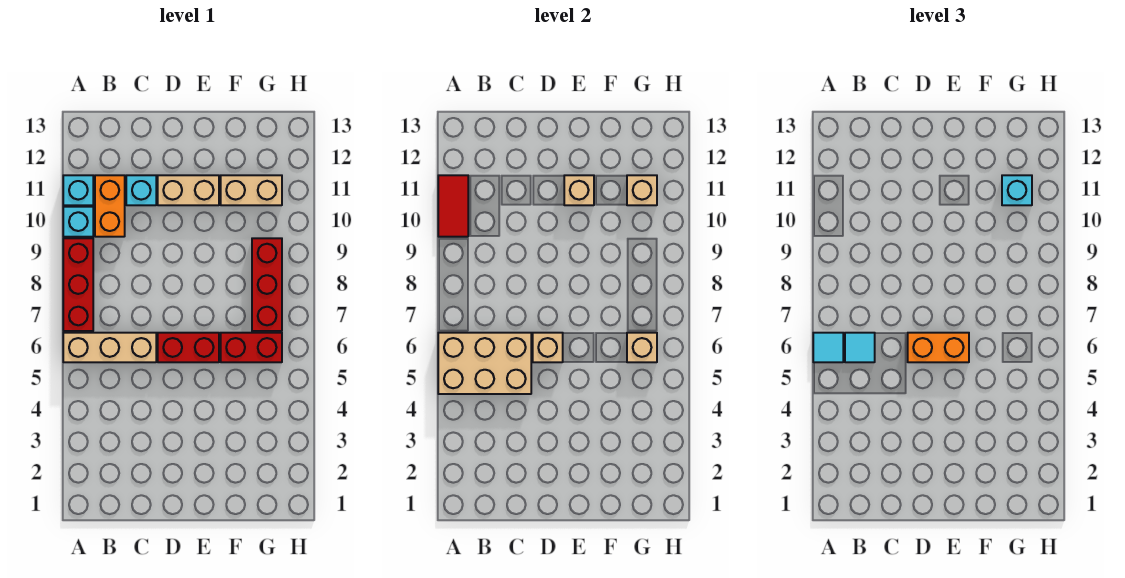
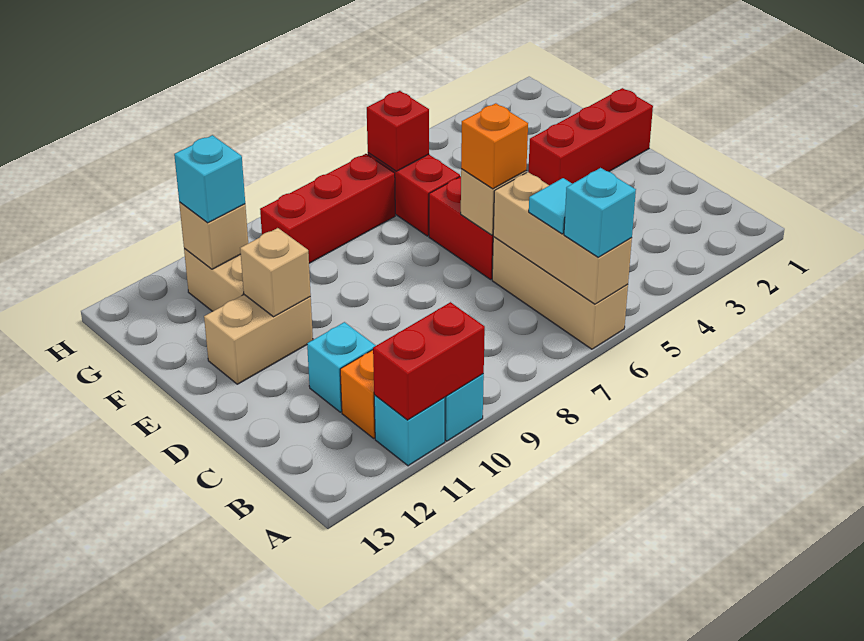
tan 2x3 brick [438,333,531,394] -> tan 1x3 brick [493,172,632,304]
cyan 1x1 tile [813,333,843,362] -> cyan 1x1 brick [564,168,636,257]
red 1x3 brick [63,238,93,331] -> red 1x3 brick moved to [528,88,653,186]
red 1x2 tile [438,175,468,237] -> red 1x2 brick [373,302,485,420]
orange 1x2 brick [908,333,969,362] -> orange 1x1 brick [461,103,528,189]
tan 1x2 brick [158,175,219,205] -> tan 1x2 brick turned to [204,295,313,384]
tan 1x1 brick [627,333,657,362] -> red 1x1 brick [367,91,429,171]

